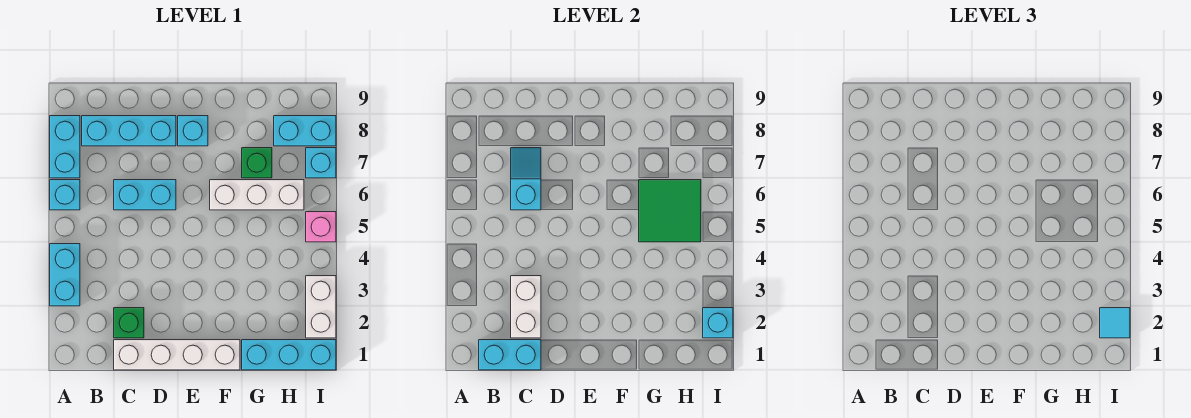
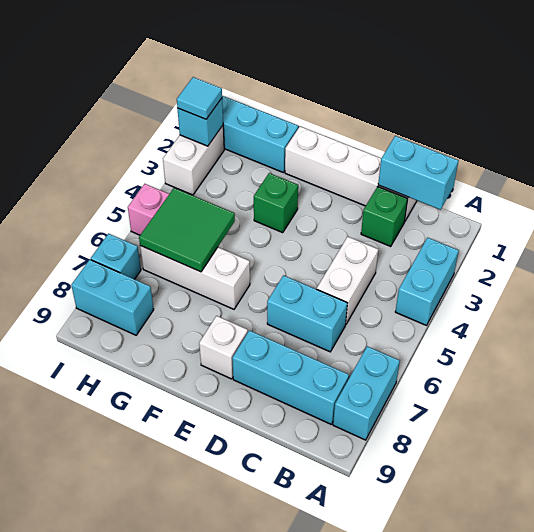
cyan 1x1 brick [50,180,80,210] -> none
white 1x2 brick [511,276,541,338] -> white 1x2 brick moved to [317,236,378,324]
cyan 1x2 slope [511,148,541,210] -> none
cyan 1x1 brick [178,116,208,146] -> white 1x1 brick [199,316,248,379]
green 1x1 brick [242,148,272,178] -> green 1x1 brick moved to [254,173,298,233]

